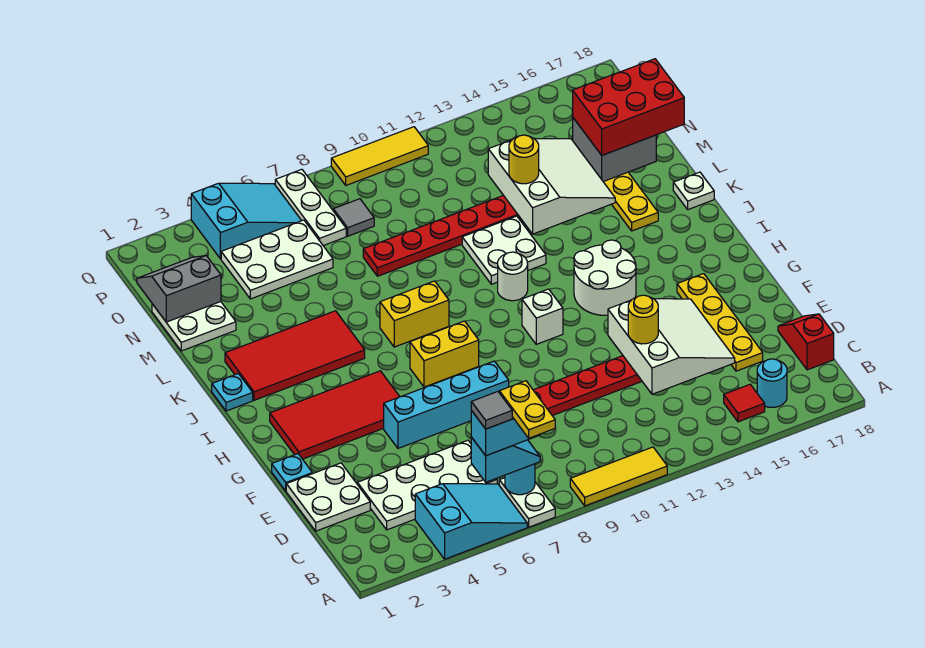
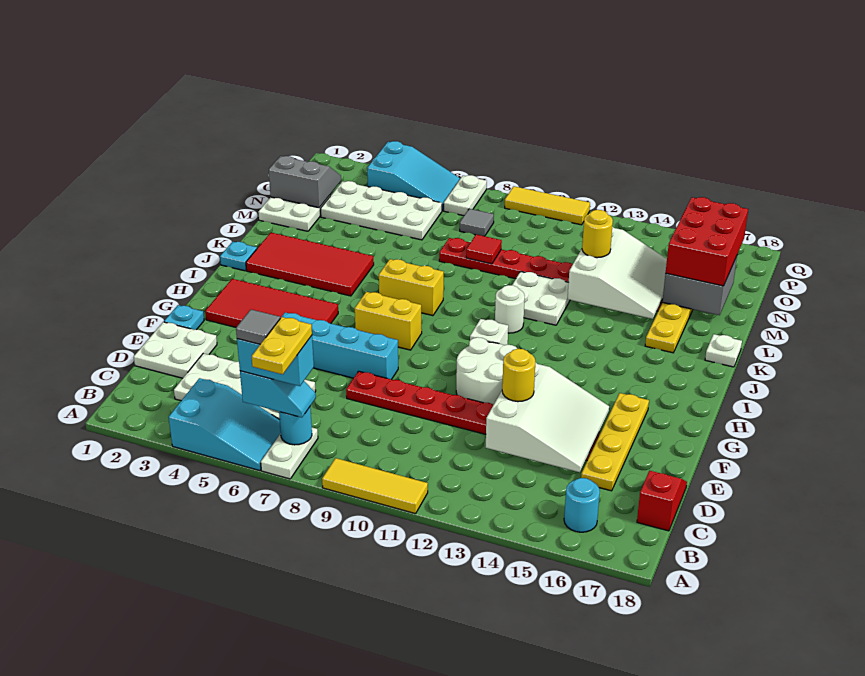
red 1x1 tile [724,384,765,422] -> red 1x1 tile moved to [466,234,502,264]
white 2x2 round brick [574,240,636,315] -> white 2x2 round brick moved to [456,337,517,405]
red 2x3 brick [573,59,684,155] -> red 2x3 brick turned to [666,197,748,286]
white 2x3 plate [221,220,333,299] -> white 2x4 plate [321,181,442,240]
white 1x3 plate [275,169,346,246] -> white 1x2 plate [444,175,487,216]

